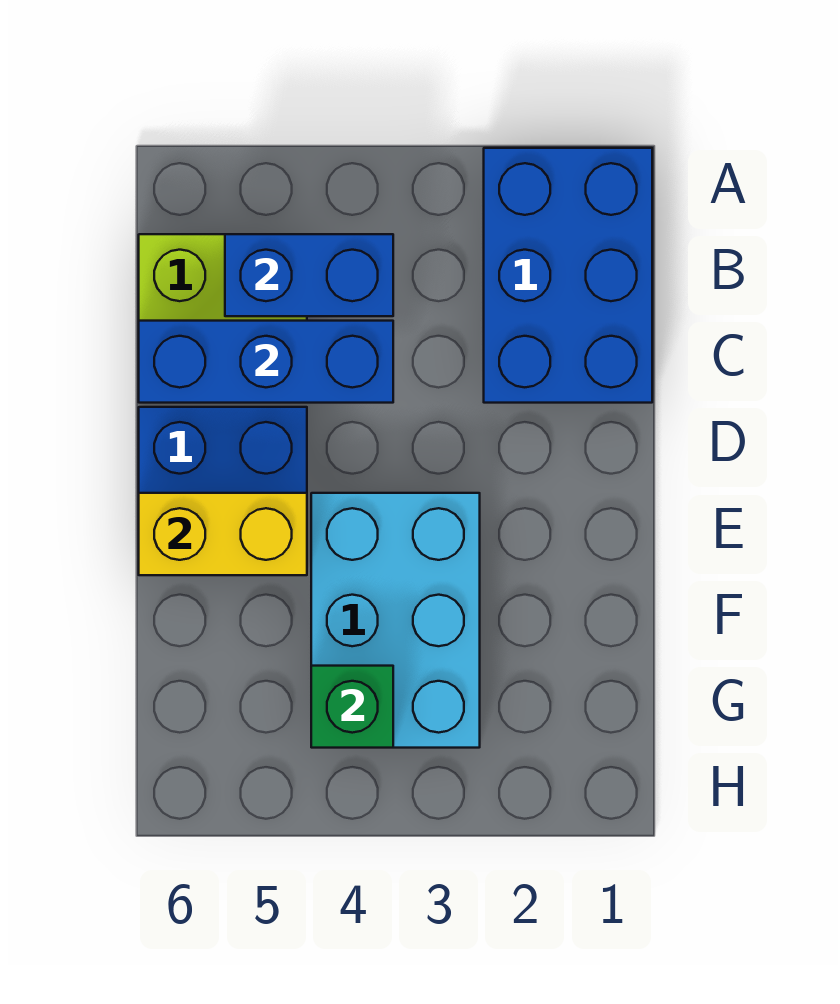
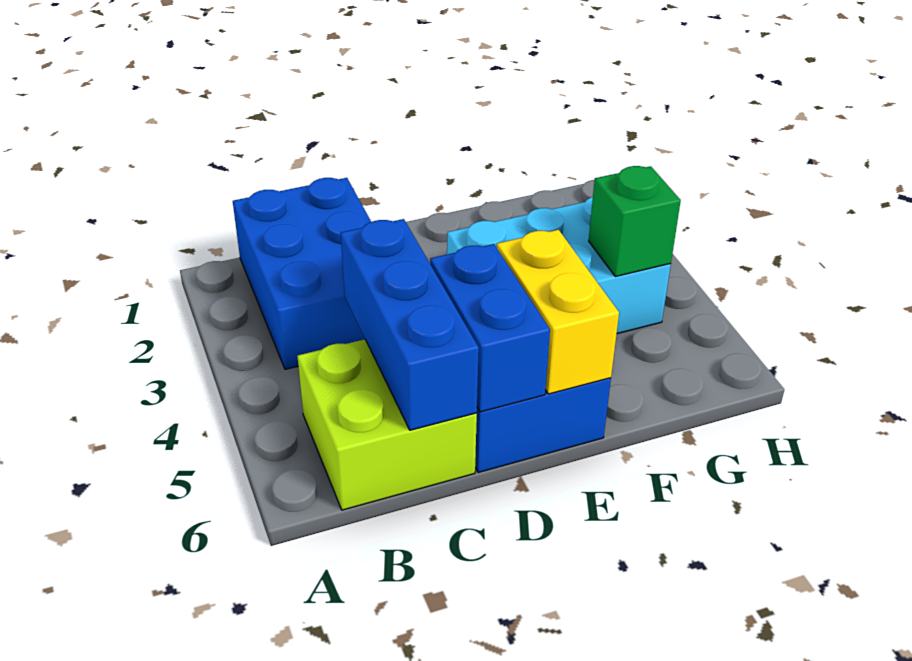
blue 2x3 brick [484,148,652,403] -> blue 2x3 brick turned to [233,178,371,369]
blue 1x2 brick [225,234,393,316] -> blue 1x2 brick moved to [430,244,550,412]

